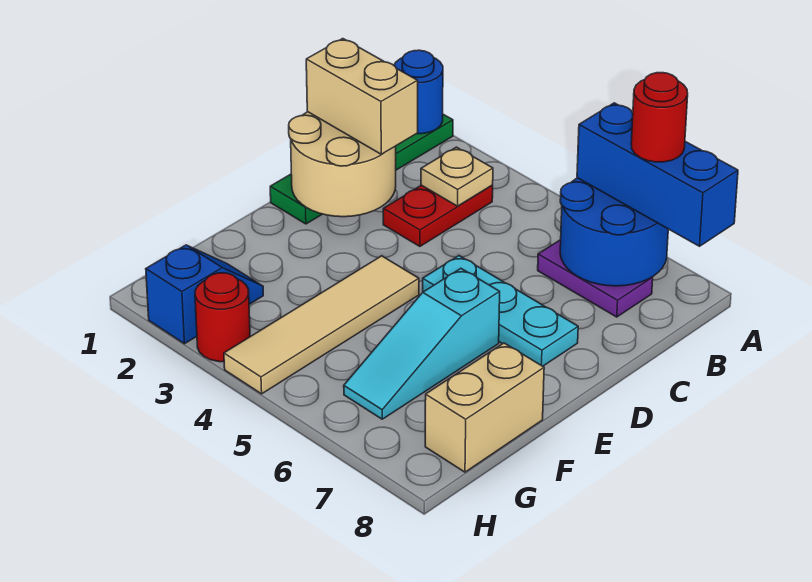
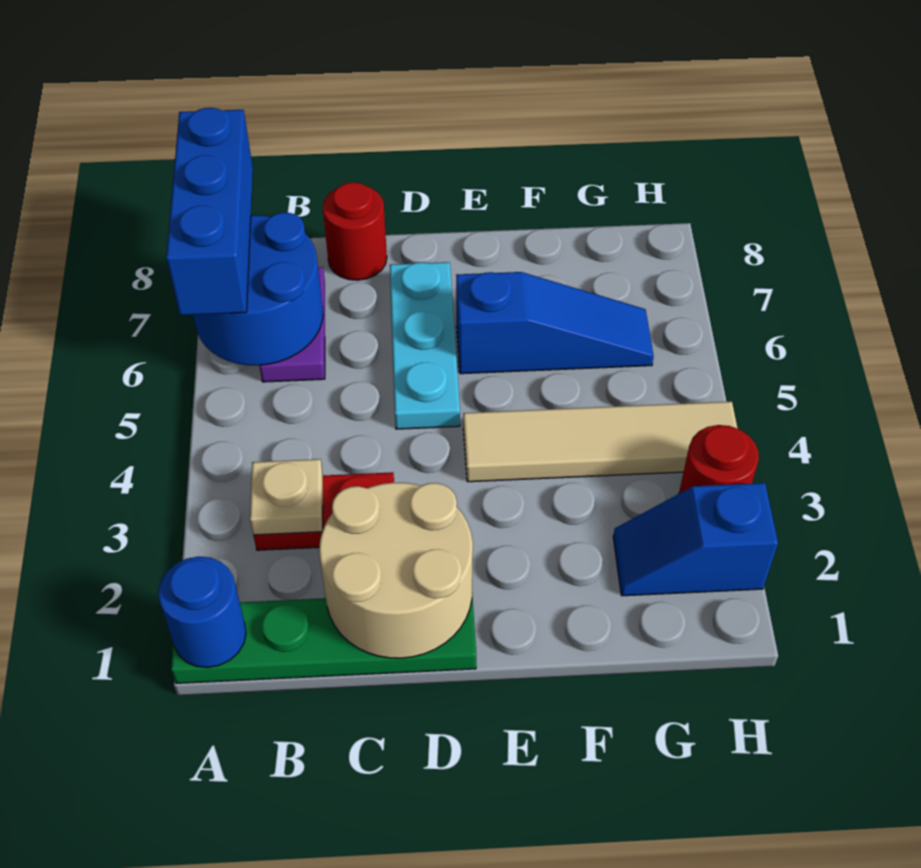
red 1x1 round brick [631,73,688,162] -> red 1x1 round brick moved to [323,182,387,280]
tan 1x2 brick [306,39,418,154] -> none
cyan 1x3 slope [344,269,500,419] -> blue 1x3 slope [456,272,654,374]
tan 1x2 brick [425,343,544,472] -> none

